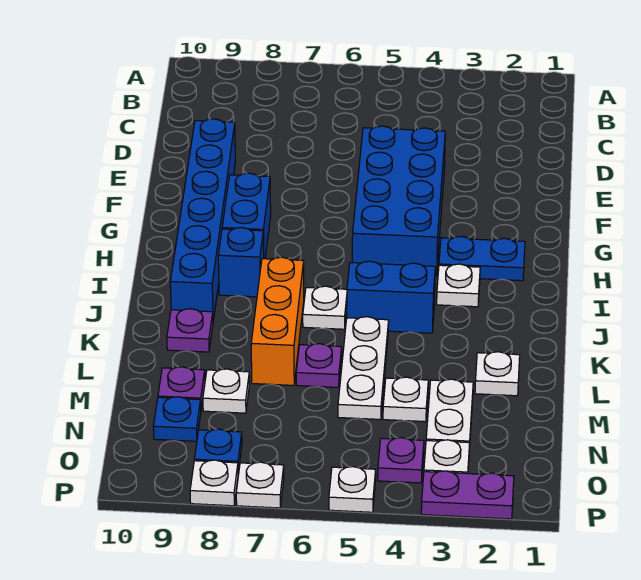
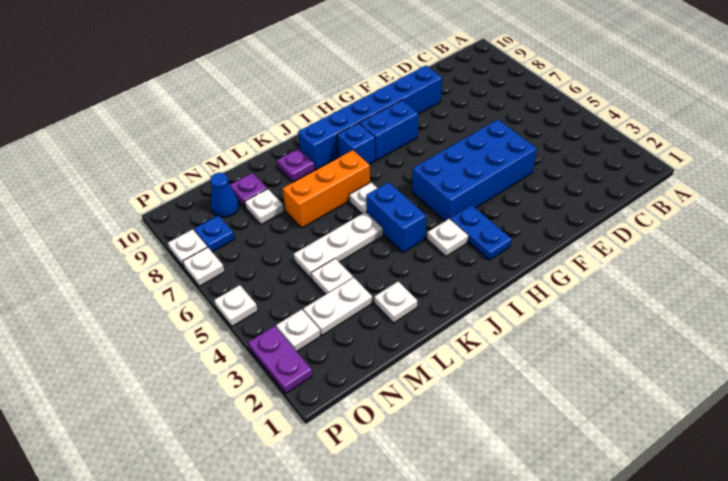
purple 1x1 plate [296,344,342,388] -> none
blue 1x1 plate [153,397,201,441] -> blue 1x1 cone [210,173,239,217]
purple 1x1 plate [378,438,424,483] -> none

